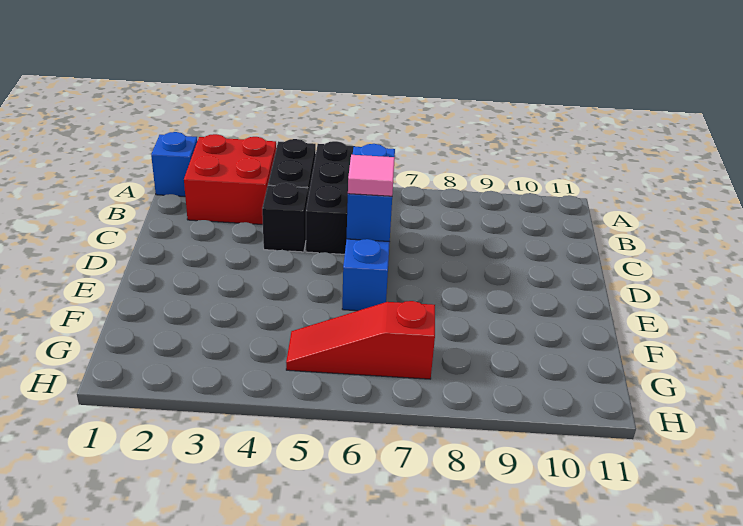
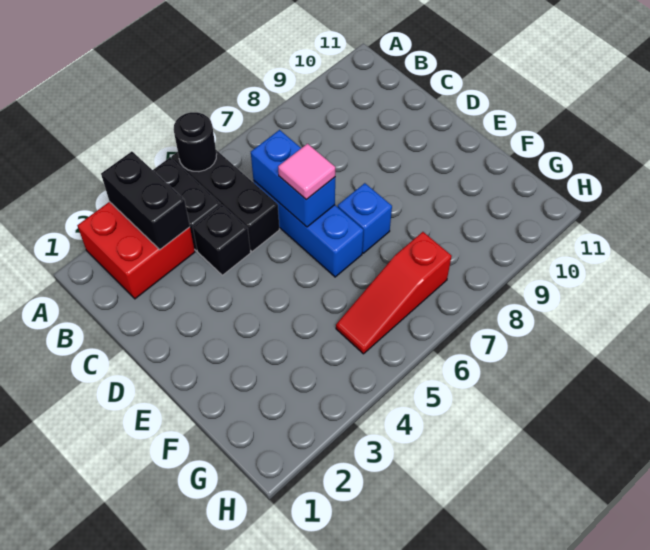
blue 1x1 brick [151,132,197,196] -> blue 1x1 brick moved to [338,183,392,253]
none -> black 1x2 brick [101,151,190,249]
none -> black 1x1 round brick [174,112,217,171]

